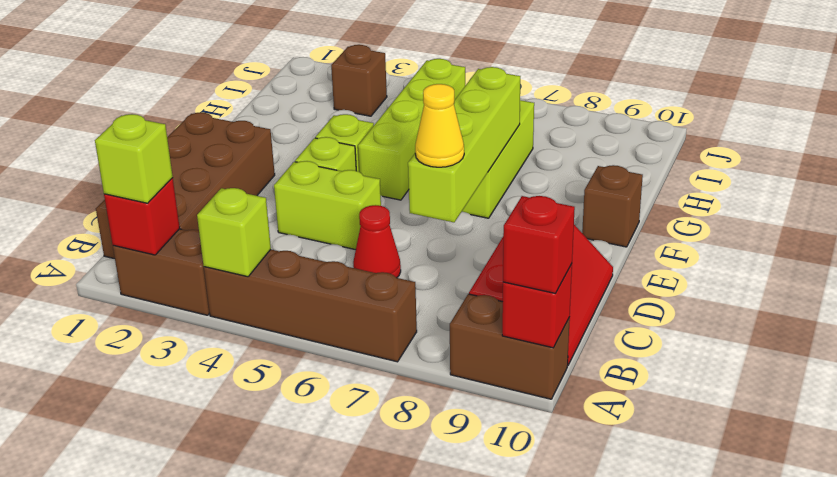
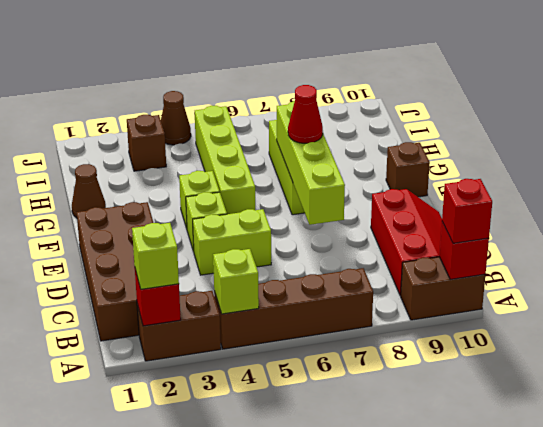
red 1x1 cone [353,205,401,278] -> red 1x1 cone moved to [288,85,323,143]
yellow 1x1 cone [415,84,464,167] -> none
none -> brown 1x1 cone [72,164,106,218]
none -> brown 1x1 cone [161,91,191,145]

